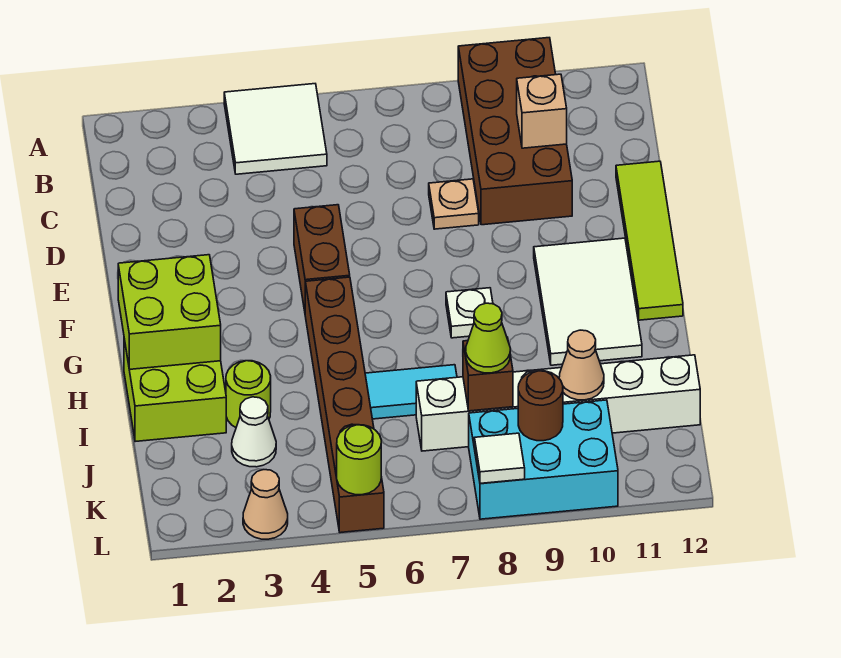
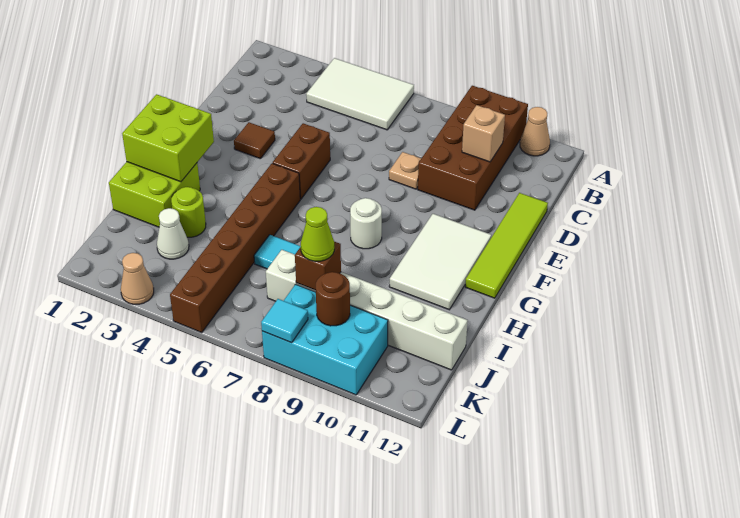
white 2x2 tile [224,84,327,174] -> white 2x3 tile [306,58,414,130]
none -> brown 1x1 tile [234,122,275,159]
white 1x1 plate [446,288,493,338] -> white 1x1 round brick [350,198,382,249]
tan 1x1 cone [559,330,604,400] -> tan 1x1 cone moved to [520,107,550,156]
lime 1x1 round brick [337,425,381,495] -> none
white 1x1 tile [474,433,525,483] -> cyan 1x1 tile [261,299,308,343]

